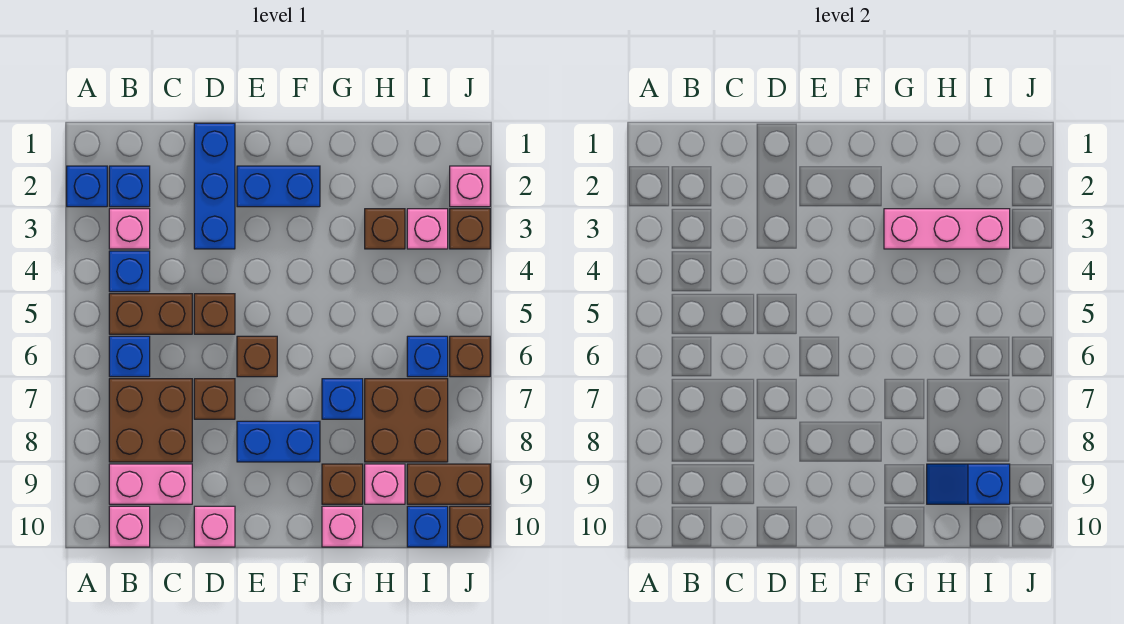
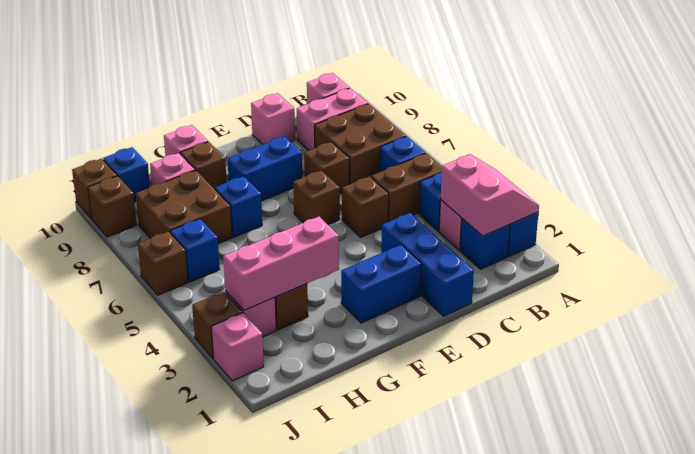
none -> pink 2x2 slope [441,154,539,236]
blue 1x2 slope [927,464,1010,504] -> none
brown 1x2 brick [407,464,490,504] -> brown 1x1 brick [88,176,137,237]

